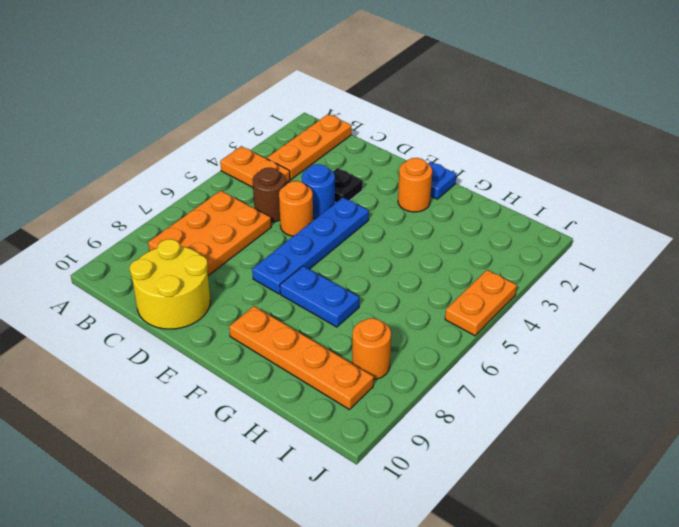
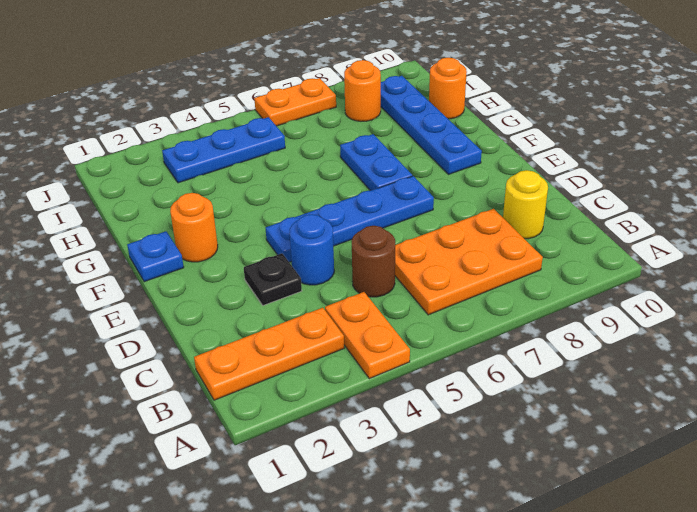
yellow 2x2 round brick [130,239,210,329] -> yellow 1x1 round brick [503,170,548,239]
orange 1x1 round brick [279,181,313,236] -> orange 1x1 round brick moved to [429,58,467,119]
orange 1x4 plate [229,306,374,410] -> blue 1x4 plate [381,76,482,174]
none -> blue 1x3 plate [162,117,285,183]
orange 1x2 plate [445,270,517,336] -> orange 1x2 plate moved to [254,78,336,126]

